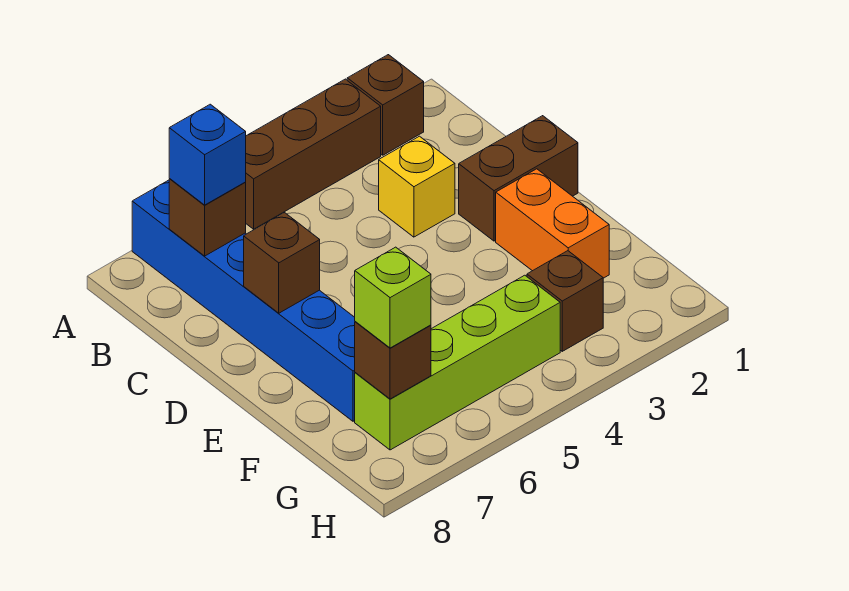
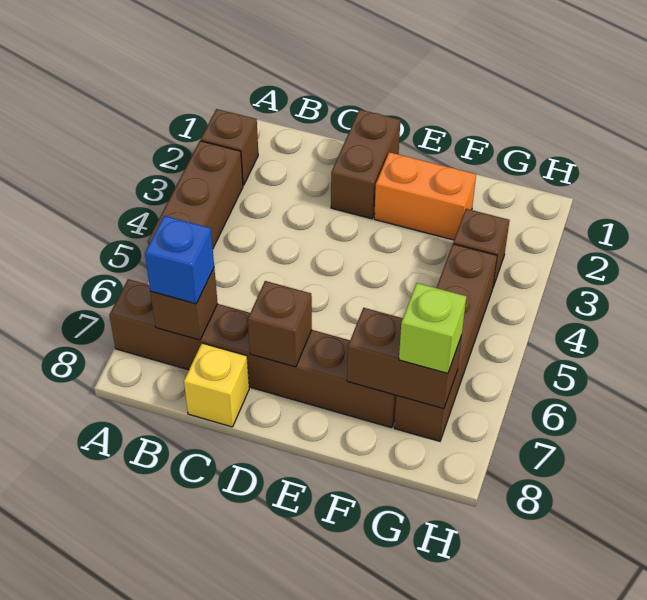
blue 1x6 brick [132,180,355,421] -> brown 1x6 brick [109,279,396,428]
yellow 1x1 brick [379,136,455,237] -> yellow 1x1 brick moved to [184,343,249,427]
lime 1x4 brick [355,275,560,450] -> brown 1x4 brick [394,244,497,441]
brown 1x1 brick [355,322,431,399] -> brown 1x2 brick [347,308,462,409]

